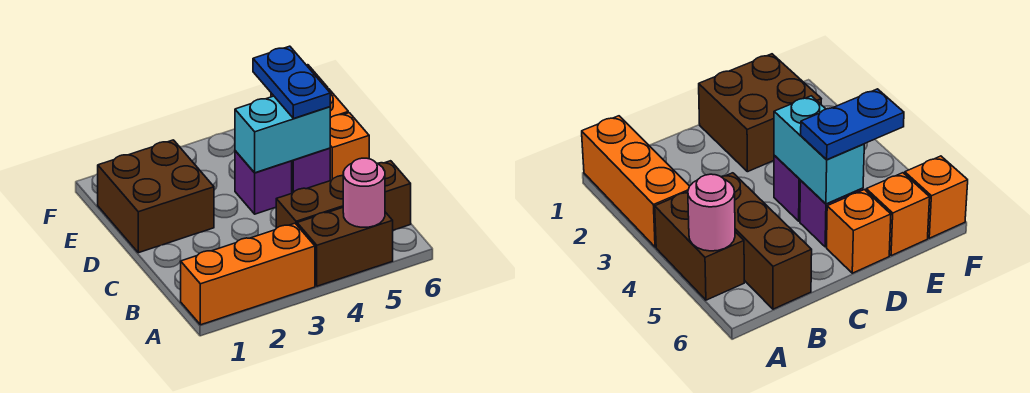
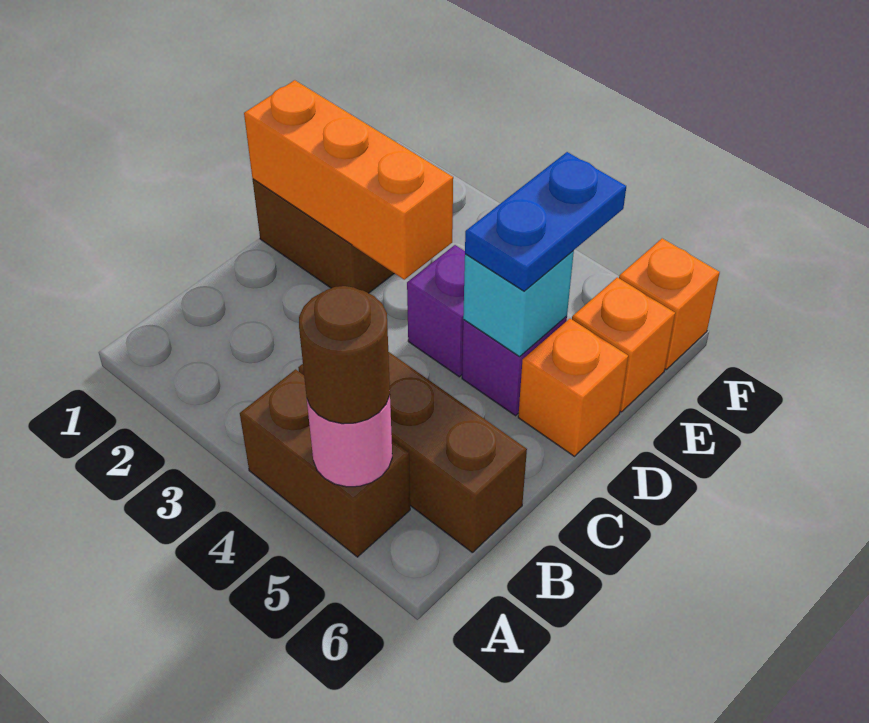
orange 1x3 brick [181,223,315,325] -> orange 1x3 brick moved to [244,80,453,280]
none -> brown 1x1 round brick [299,286,390,424]
cyan 1x2 brick [235,96,330,173] -> cyan 1x1 brick [463,251,574,357]

